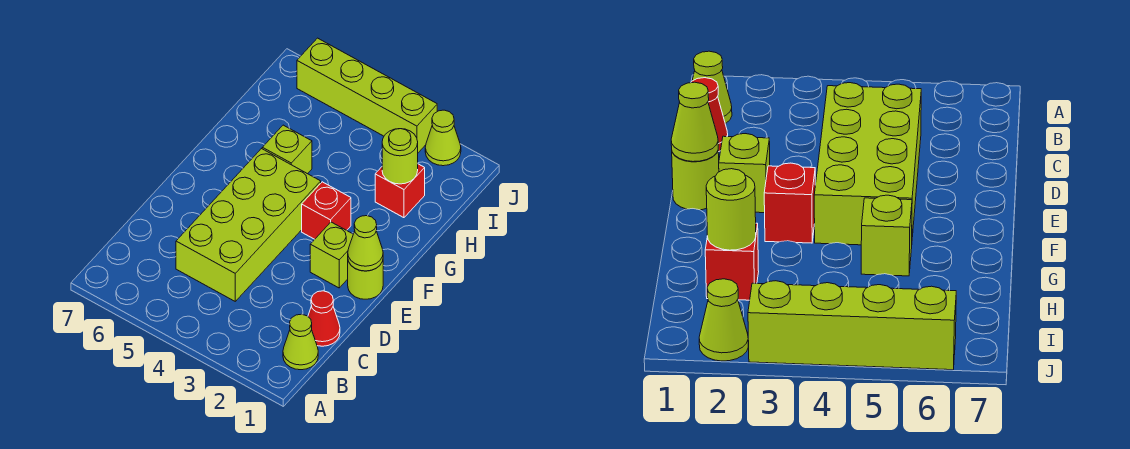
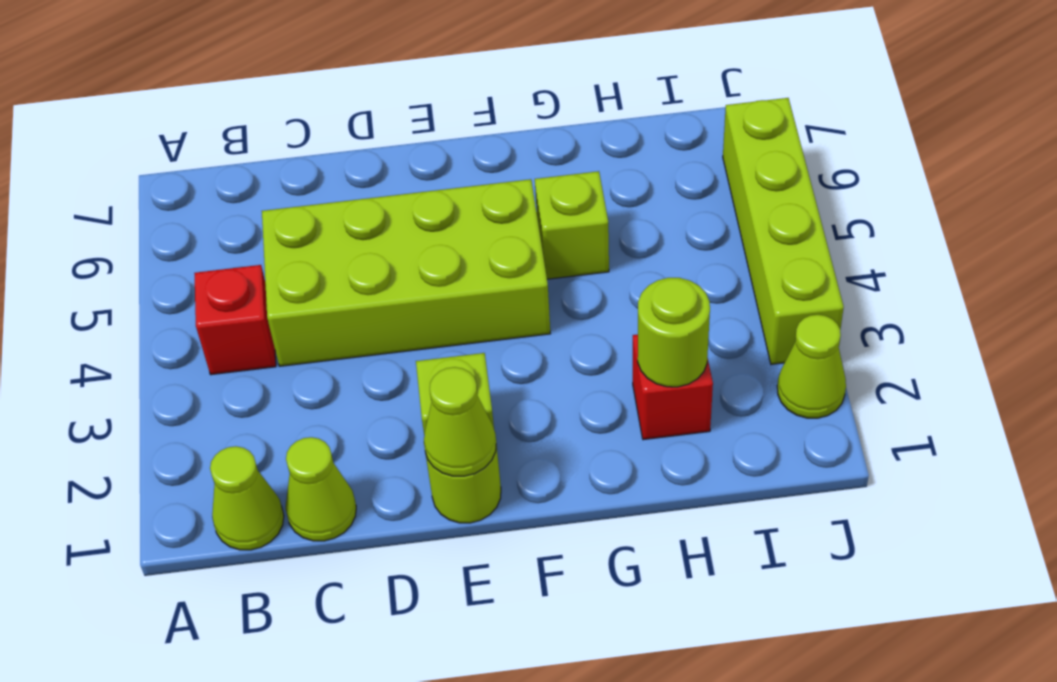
red 1x1 cone [308,291,340,346] -> lime 1x1 cone [285,437,356,541]
red 1x1 brick [302,182,351,239] -> red 1x1 brick moved to [194,265,276,375]

